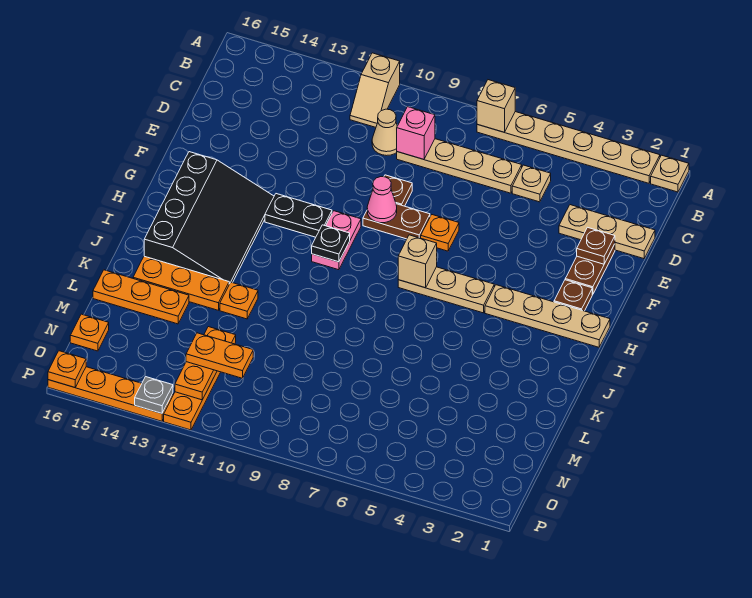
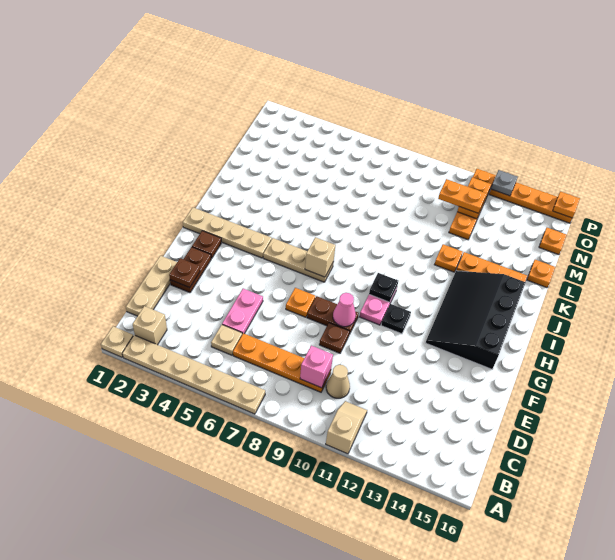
tan 1x1 brick [477,80,515,132] -> tan 1x1 brick moved to [133,306,167,345]
tan 1x4 plate [397,139,522,193] -> orange 1x4 plate [233,333,331,392]
tan 1x3 plate [559,205,655,259] -> tan 1x3 plate turned to [126,256,177,316]
none -> pink 1x2 plate [222,289,263,334]
black 1x2 plate [265,194,332,237] -> black 1x1 plate [381,304,411,334]
orange 1x3 plate [93,270,189,324] -> orange 1x1 plate [527,260,555,288]

